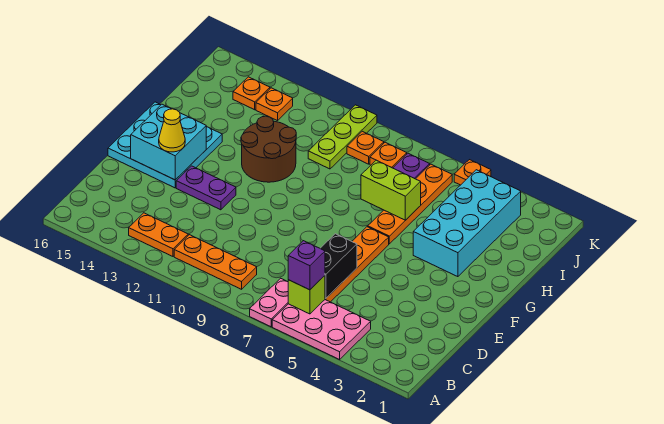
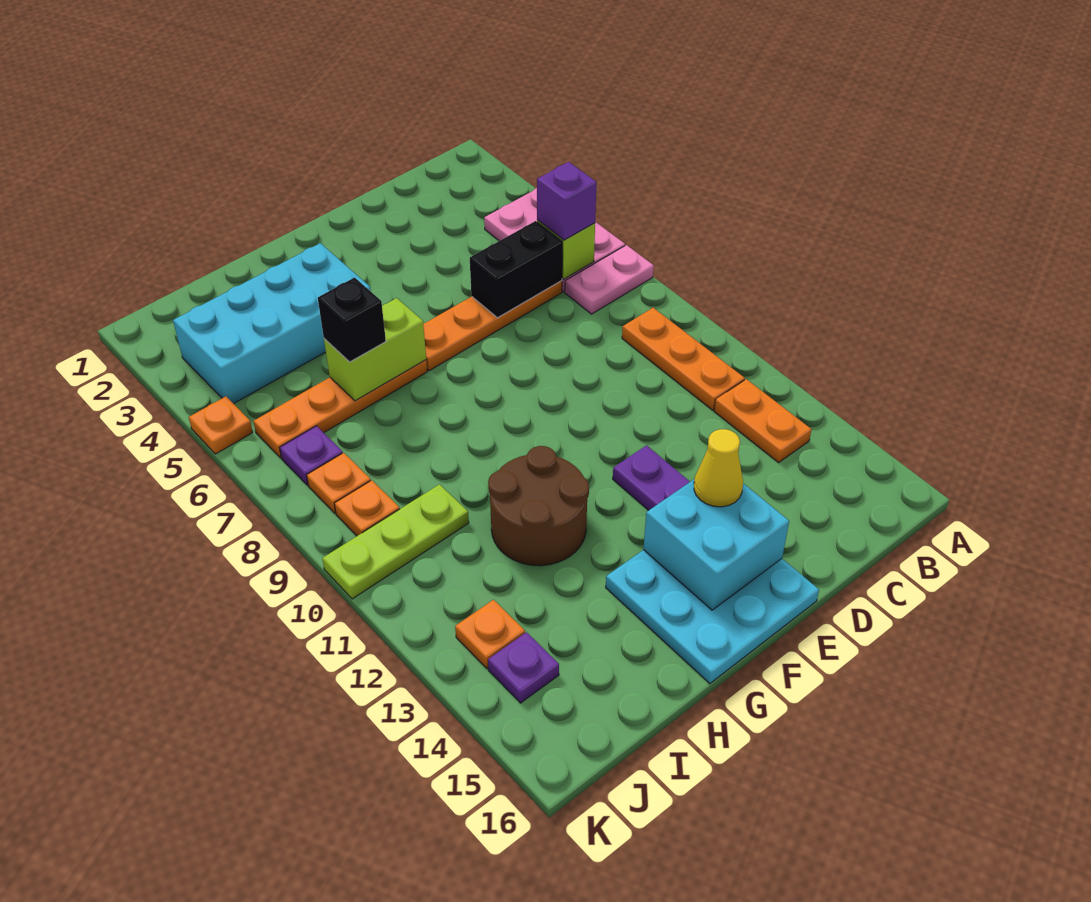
lime 1x2 brick [361,160,421,220] -> lime 1x2 brick turned to [324,298,426,401]
none -> black 1x1 brick [318,278,386,362]
orange 1x1 plate [233,77,270,110] -> purple 1x1 plate [488,632,559,703]

